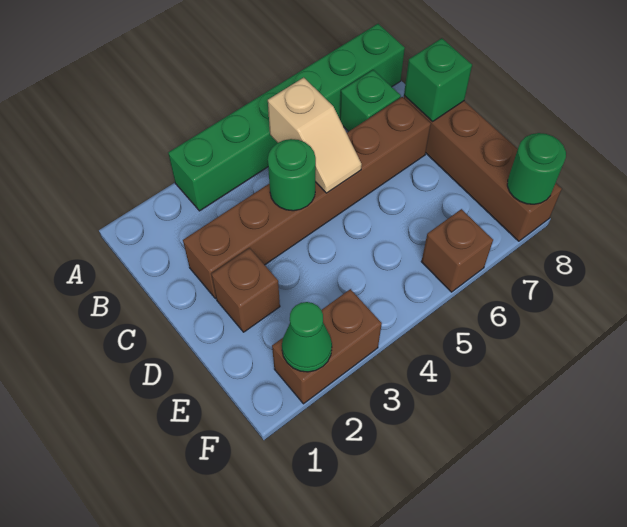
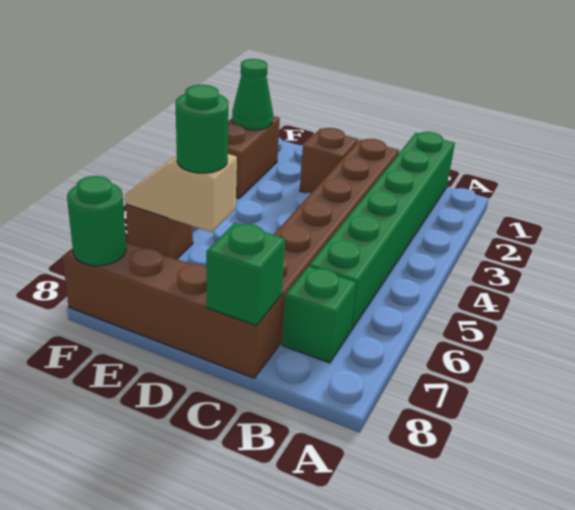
green 1x6 brick [168,24,405,211] -> green 1x6 brick moved to [309,132,455,330]
tan 1x2 slope [268,78,362,193] -> tan 1x2 slope moved to [125,154,237,232]
green 1x1 round brick [268,139,316,211] -> green 1x1 round brick moved to [176,85,228,173]

